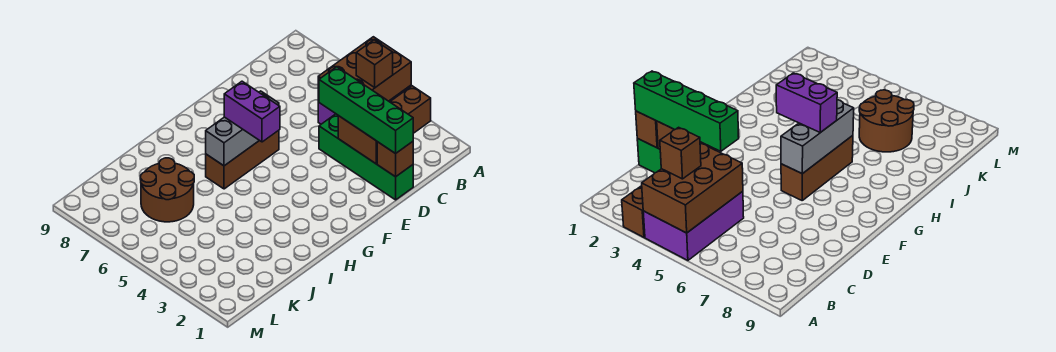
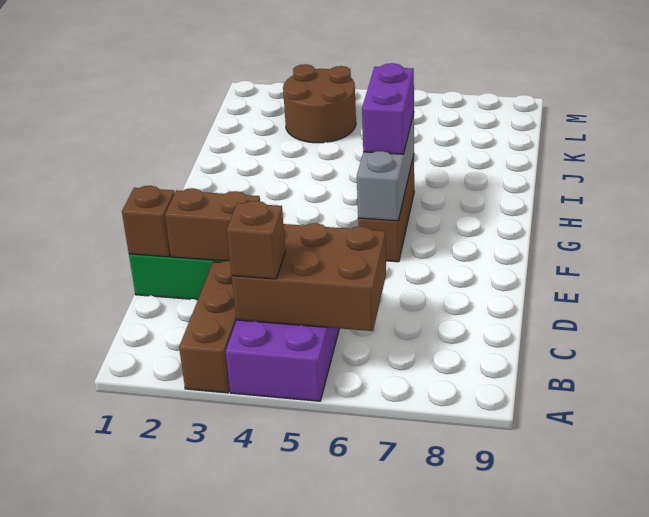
brown 2x3 brick [318,37,411,101] -> brown 2x3 brick turned to [232,223,386,331]
green 1x4 brick [319,67,413,154] -> none
purple 1x2 brick [224,81,280,142] -> purple 1x2 brick turned to [362,63,414,154]
brown 2x2 round brick [141,158,194,222] -> brown 2x2 round brick moved to [283,64,356,143]

